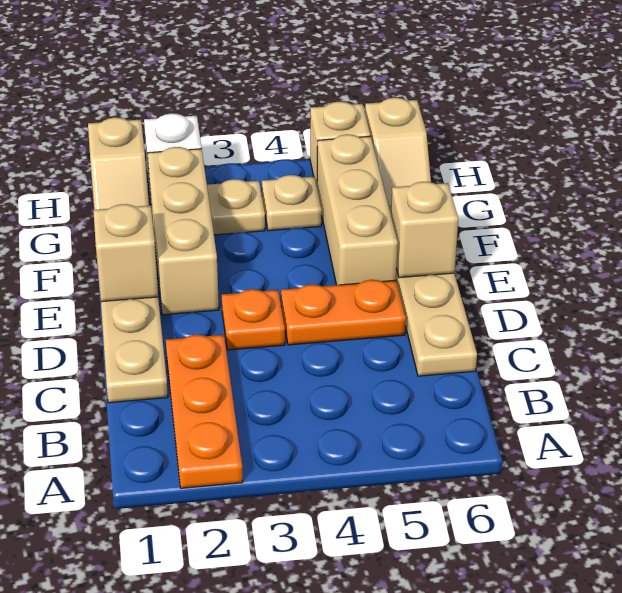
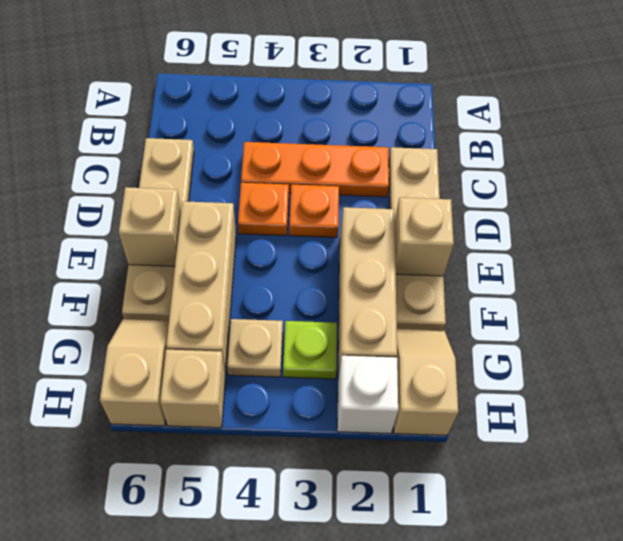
orange 1x3 plate [166,335,243,488] -> orange 1x3 plate turned to [241,142,389,197]
orange 1x2 plate [281,280,406,345] -> orange 1x1 plate [238,183,289,236]
tan 1x1 plate [207,179,265,235] -> lime 1x1 plate [283,321,337,379]

